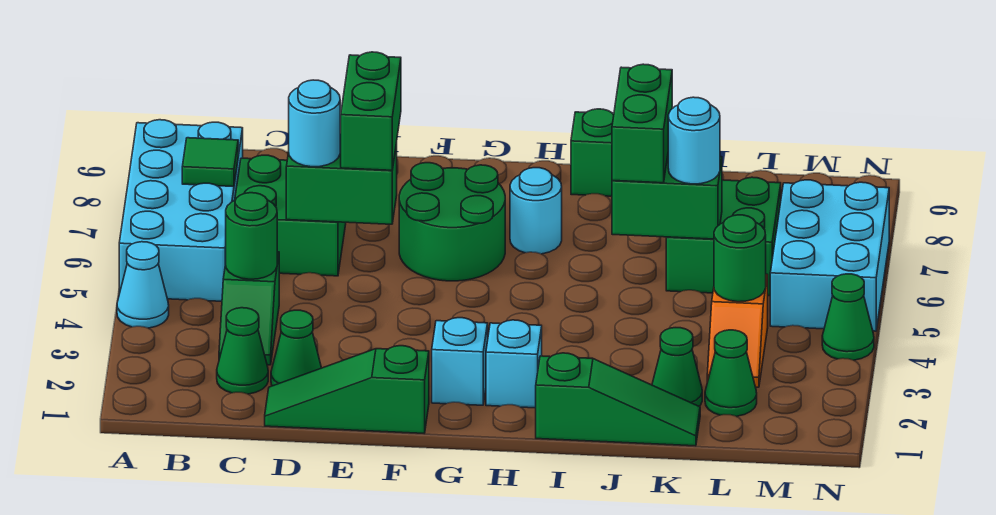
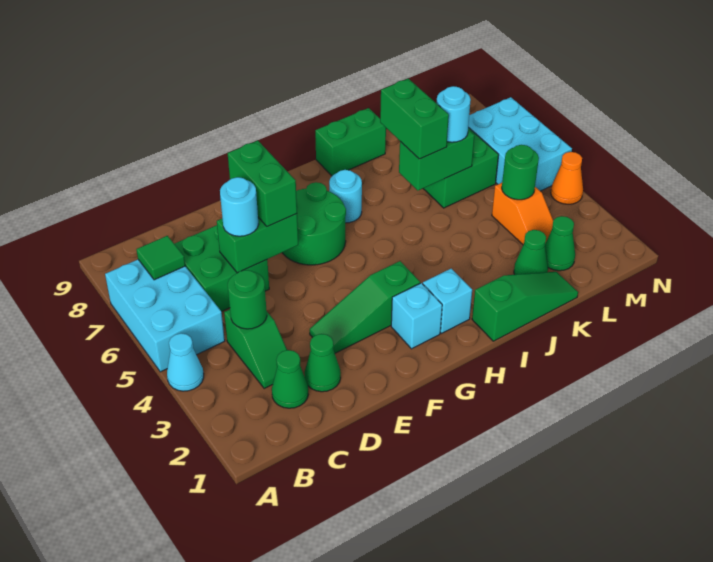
cyan 2x4 brick [119,120,243,301] -> cyan 2x3 brick [105,260,225,372]
green 1x3 slope [265,346,429,433] -> green 1x3 slope moved to [310,261,420,353]
green 1x1 cone [822,274,874,360] -> orange 1x1 cone [551,152,583,204]

